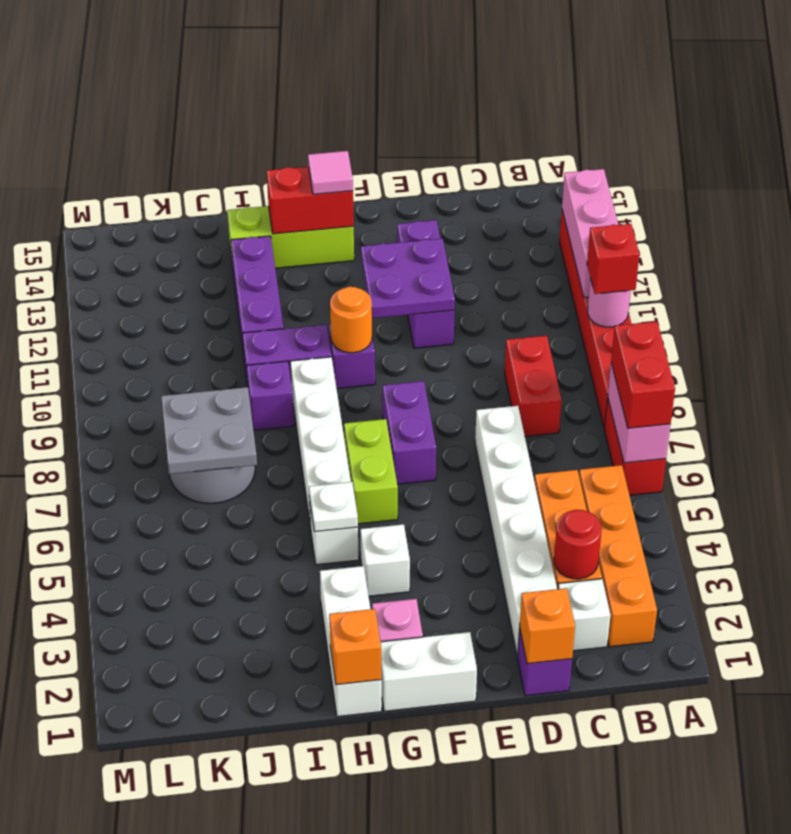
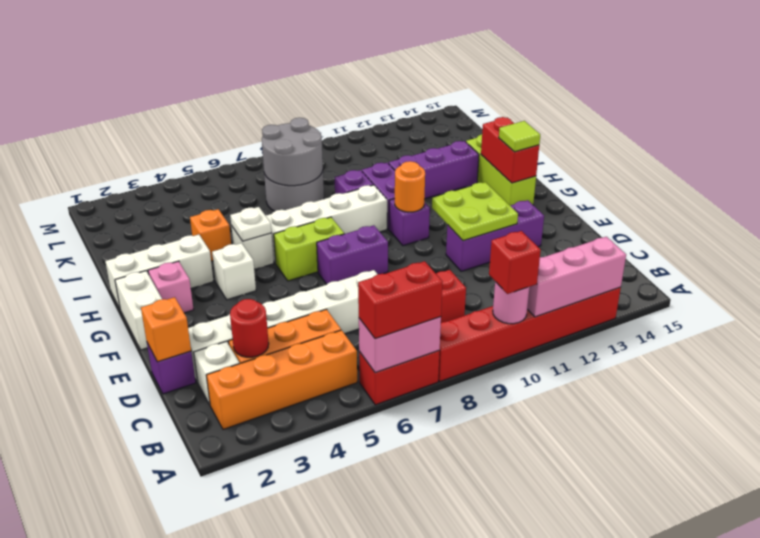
purple 2x2 plate [361,238,455,318] -> lime 2x2 plate [432,182,518,241]
pink 1x1 tile [308,151,353,194] -> lime 1x1 tile [499,121,540,152]
orange 1x1 brick [329,609,382,685] -> orange 1x1 brick moved to [190,209,231,261]
grey 2x2 plate [161,387,257,474] -> grey 2x2 round brick [262,118,323,186]

